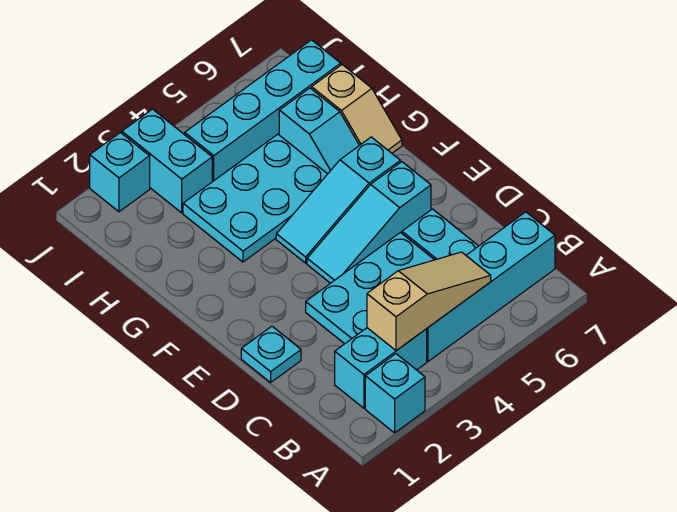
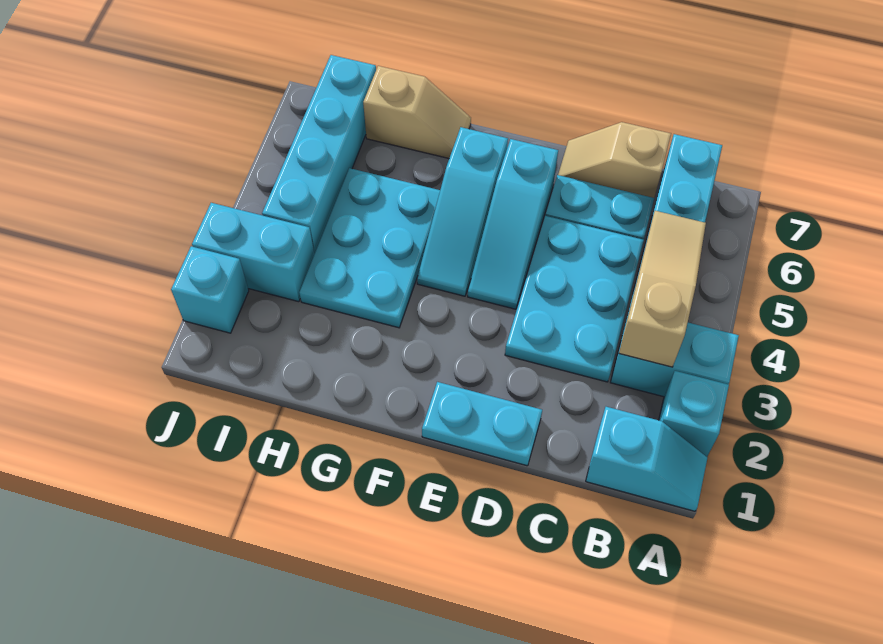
cyan 1x2 brick [335,328,427,408] -> cyan 1x2 brick turned to [610,317,739,397]
none -> tan 1x2 slope [558,122,671,198]
cyan 1x1 plate [241,326,301,382] -> cyan 1x2 plate [422,382,542,466]
cyan 1x2 slope [279,88,359,174] -> cyan 1x2 slope moved to [586,407,707,511]

